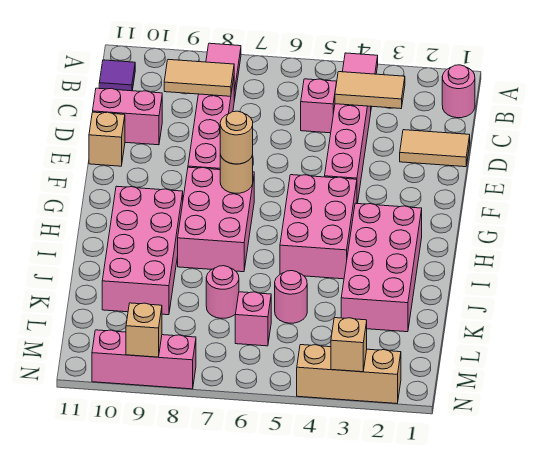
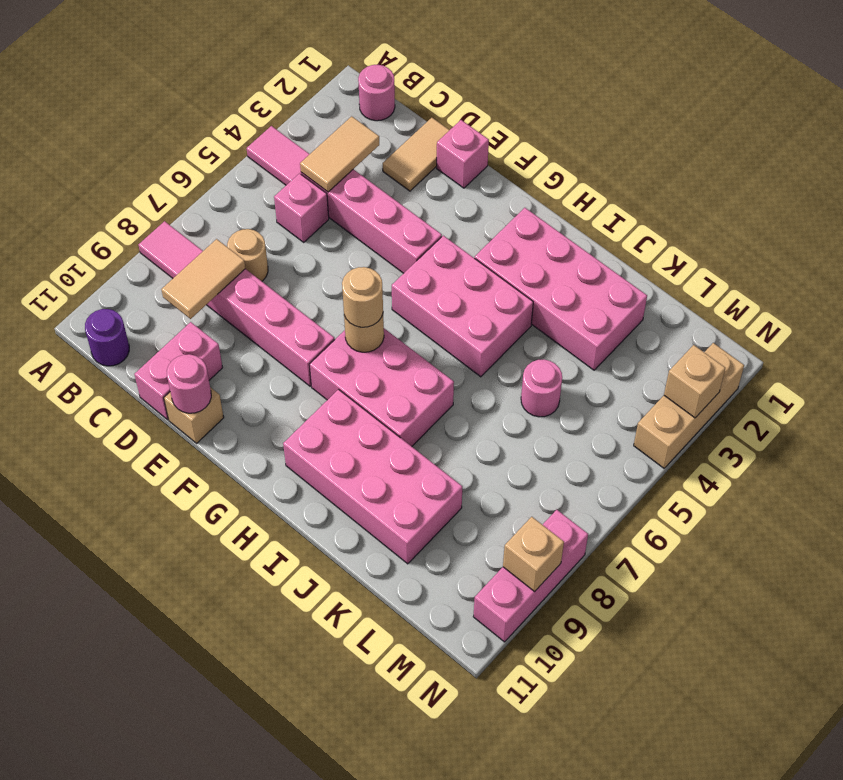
purple 1x1 tile [99,60,135,91] -> purple 1x1 round brick [85,309,129,366]
none -> tan 1x1 round brick [227,229,268,281]
pink 1x1 round brick [206,266,239,318] -> pink 1x1 round brick moved to [167,354,211,413]
pink 1x1 brick [235,292,271,346] -> pink 1x1 brick moved to [437,120,489,188]

